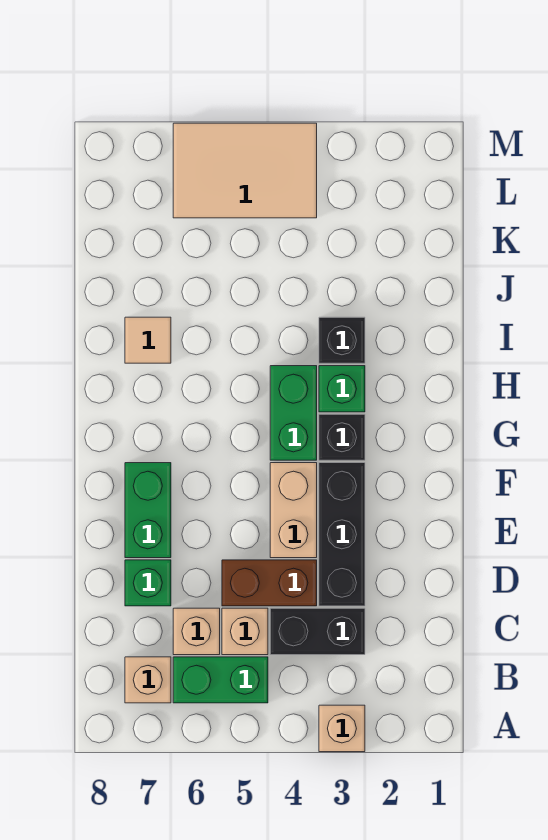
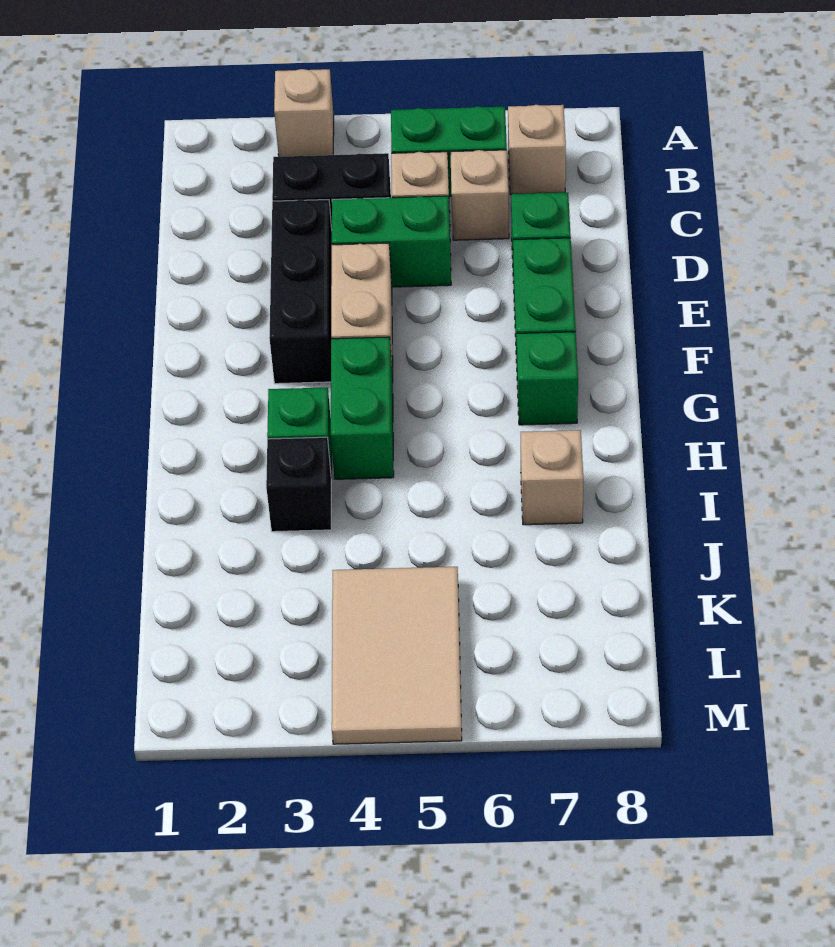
brown 1x2 brick [222,560,317,606] -> green 1x2 brick [332,196,451,287]
black 1x1 brick [319,414,365,460] -> none
none -> green 1x1 brick [517,332,578,425]
tan 1x1 tile [125,317,171,363] -> tan 1x1 brick [521,430,583,525]
tan 2x3 tile [173,123,317,218] -> tan 2x3 tile turned to [332,567,462,744]

